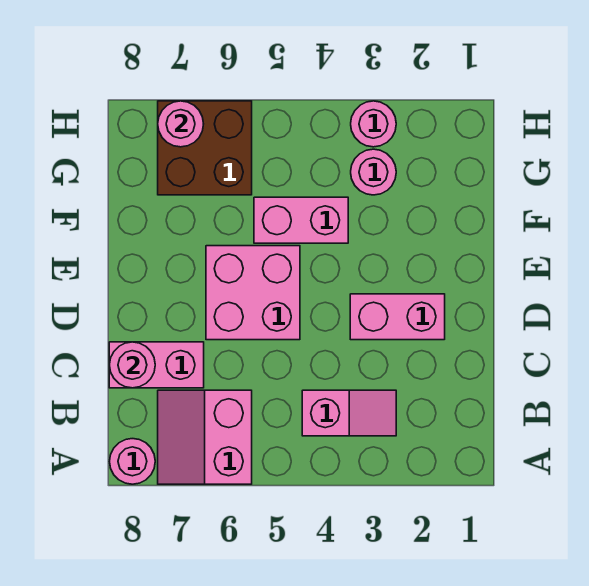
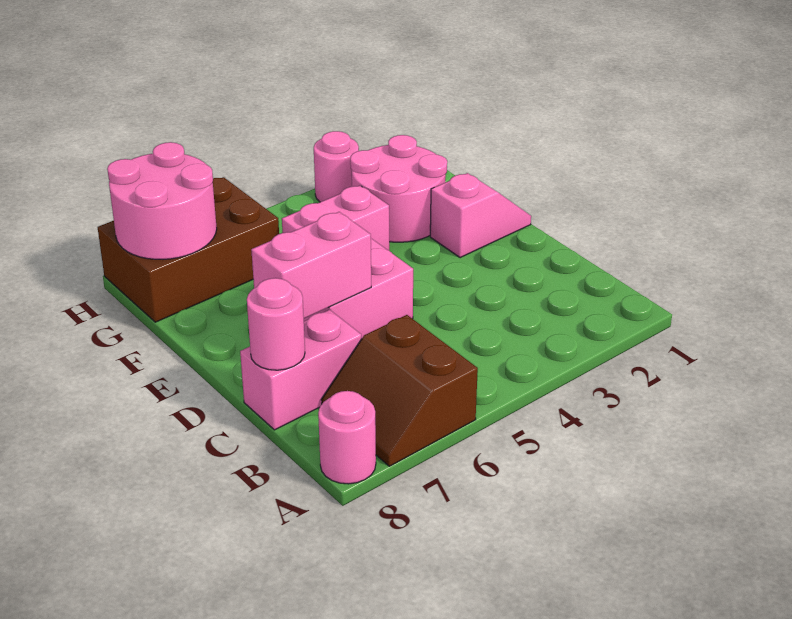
pink 2x2 slope [158,390,252,484] -> brown 2x2 slope [321,315,478,466]
pink 1x2 slope [302,390,396,436] -> pink 1x2 slope moved to [430,173,531,258]
pink 1x2 brick [350,294,445,340] -> pink 1x2 brick moved to [251,212,371,319]
pink 1x1 round brick [351,149,396,195] -> pink 2x2 round brick [350,135,447,242]
brown 2x2 brick [158,101,252,195] -> brown 2x3 brick [97,177,279,322]
pink 1x1 round brick [158,101,203,147] -> pink 2x2 round brick [107,142,217,259]

